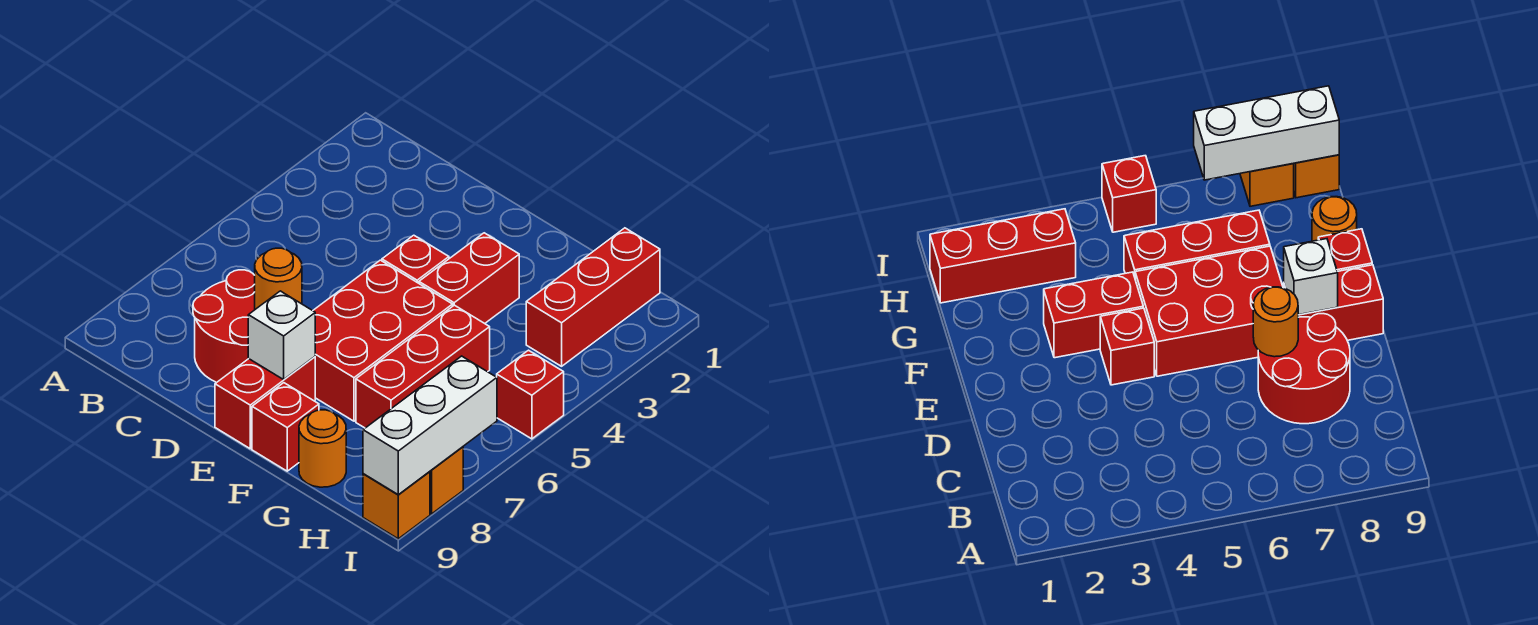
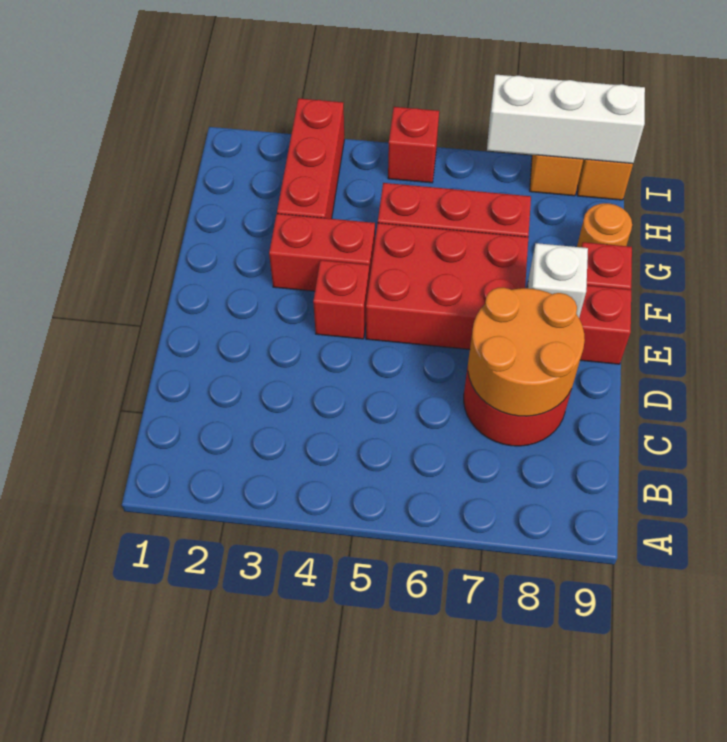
orange 1x1 round brick [255,248,302,309] -> orange 2x2 round brick [468,288,585,416]
red 1x3 brick [526,228,660,366] -> red 1x3 brick turned to [277,98,344,219]

